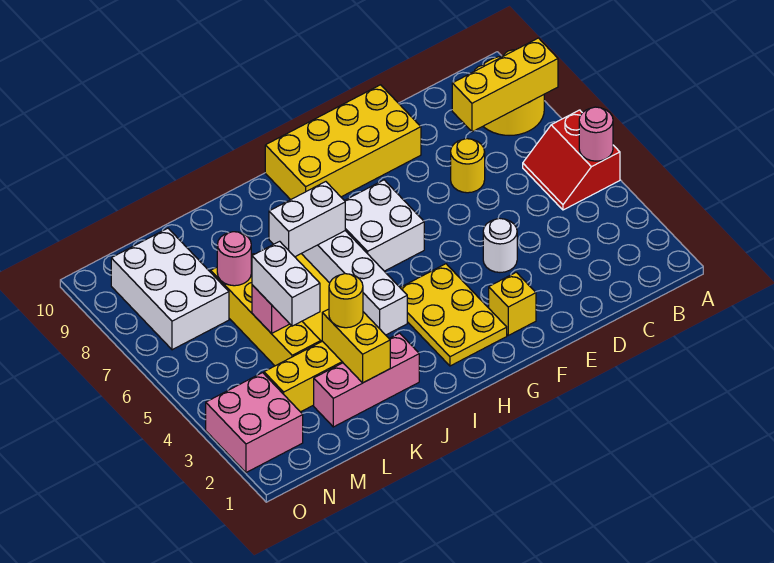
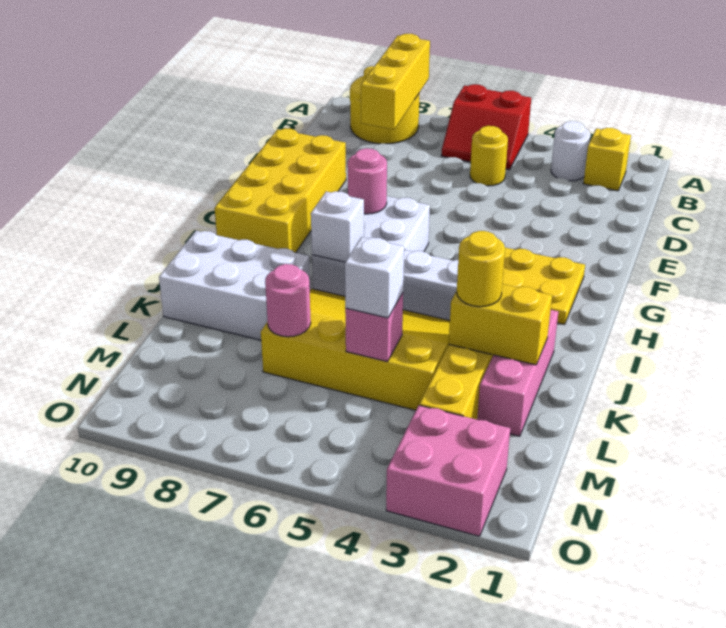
pink 1x1 round brick [579,107,613,161] -> pink 1x1 round brick moved to [348,148,387,214]
yellow 1x1 round brick [451,139,485,193] -> yellow 1x1 round brick moved to [470,126,508,186]
white 1x1 round brick [483,218,517,272] -> white 1x1 round brick moved to [551,121,591,181]
yellow 1x1 brick [489,272,536,335] -> yellow 1x1 brick moved to [583,128,631,191]
white 1x2 brick [269,182,345,257] -> white 1x1 brick [311,191,364,262]
white 1x2 brick [252,241,320,326] -> white 1x1 brick [345,237,404,318]
white 2x3 brick [111,228,229,350] -> white 2x3 brick moved to [159,231,310,340]

